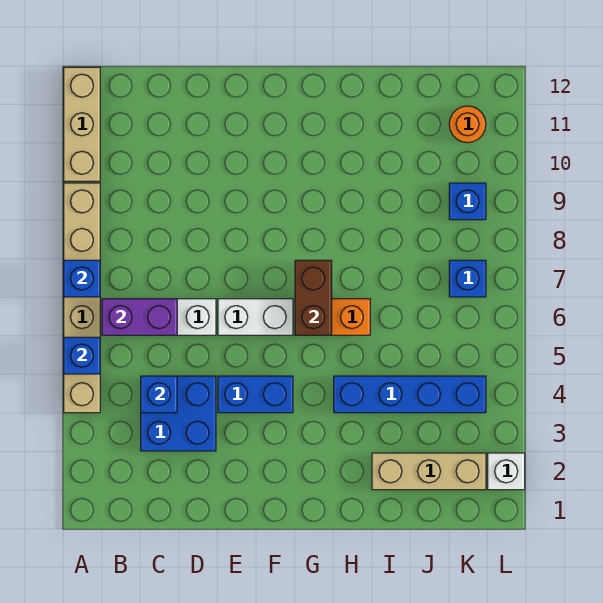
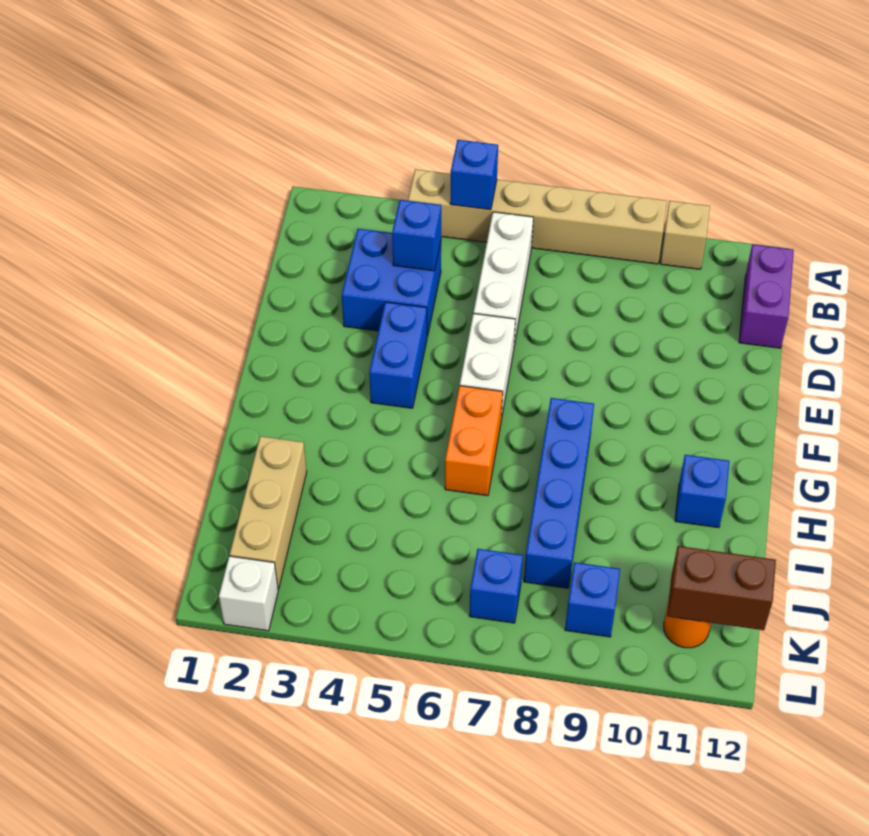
blue 1x1 brick [64,260,100,297] -> blue 1x1 brick moved to [675,455,730,528]
tan 1x3 brick [64,67,100,181] -> tan 1x1 brick [660,201,710,269]
purple 1x2 brick [102,299,177,335] -> purple 1x2 brick moved to [739,244,794,348]
brown 1x2 brick [295,260,332,335] -> brown 1x2 brick moved to [667,546,776,630]
blue 1x4 brick [334,376,486,413] -> blue 1x4 brick moved to [524,398,594,588]

